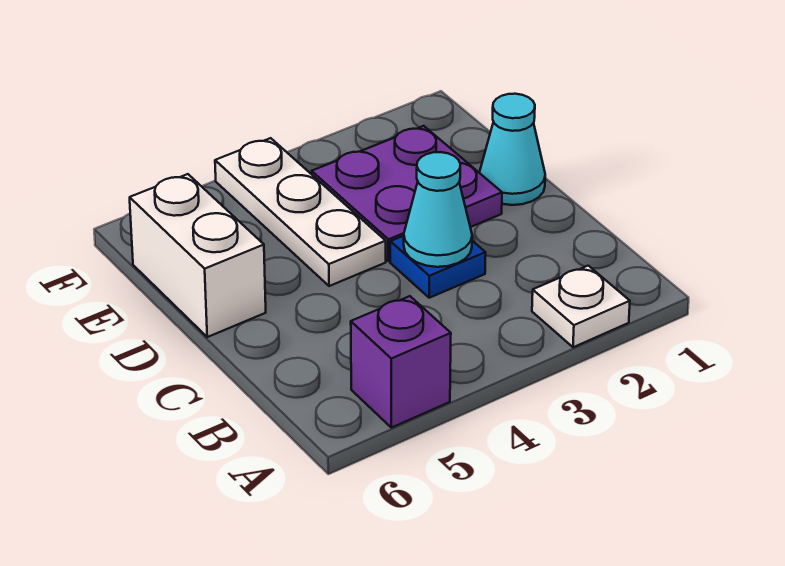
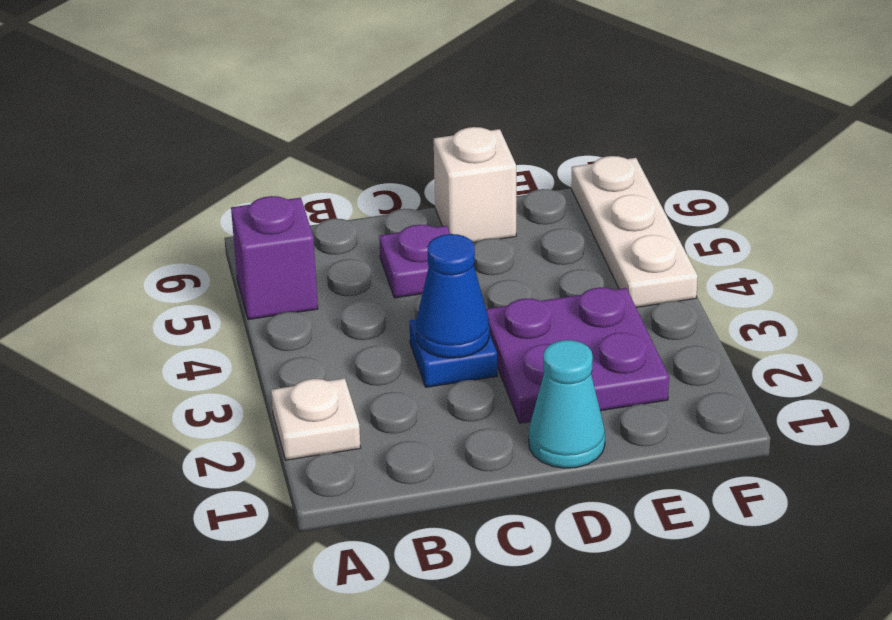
cyan 1x1 cone [404,152,472,267] -> blue 1x1 cone [416,234,489,358]
none -> purple 1x1 plate [379,225,450,298]
white 1x3 plate [215,138,386,286] -> white 1x3 plate turned to [571,156,698,307]
white 1x2 brick [130,174,266,337] -> white 1x1 brick [434,127,516,243]

